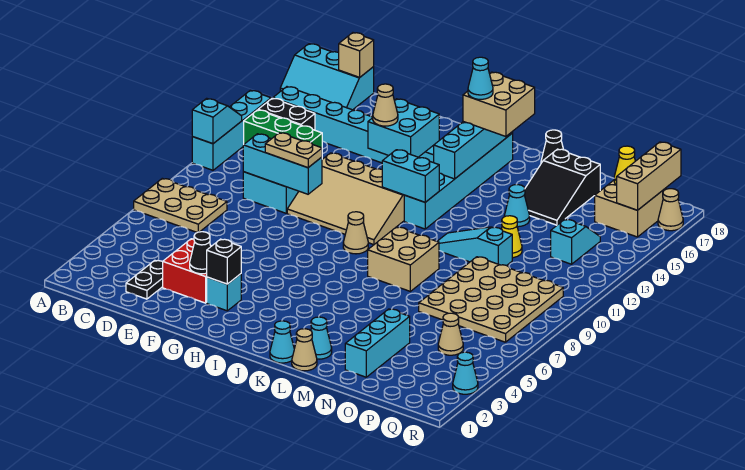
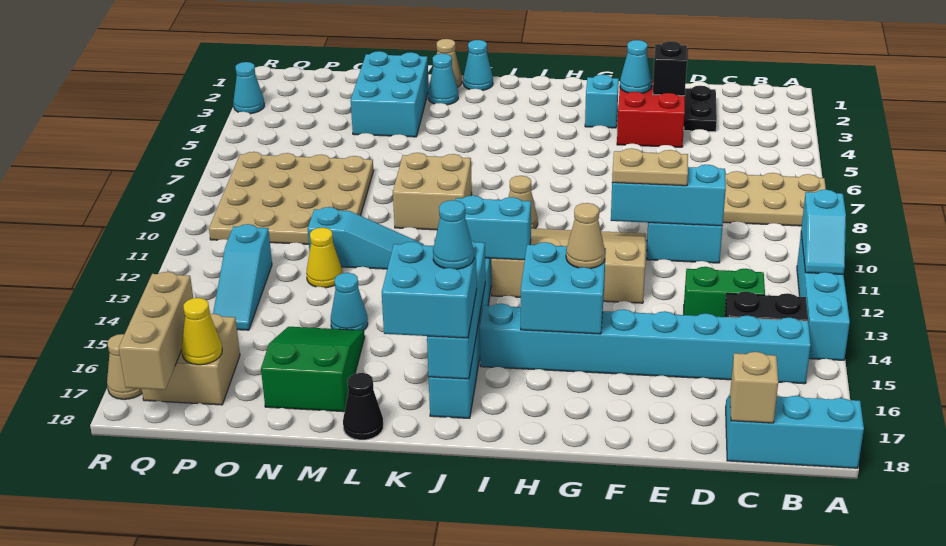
green 1x3 brick [244,110,322,148] -> green 1x2 brick [684,267,765,317]
black 1x1 cone [190,232,211,274] -> cyan 1x1 cone [620,40,652,93]
black 1x1 brick [207,239,241,284] -> black 1x1 brick moved to [653,41,687,96]
tan 2x2 brick [463,72,535,137] -> cyan 2x2 brick [382,242,477,338]
black 2x3 slope [525,149,600,225] -> green 2x3 slope [261,327,365,412]
cyan 1x3 brick [345,309,410,377] -> cyan 2x3 brick [351,51,429,137]
tan 1x1 cone [438,313,463,355] -> none
cyan 1x2 slope [551,219,600,264] -> cyan 1x3 slope [213,224,272,330]

